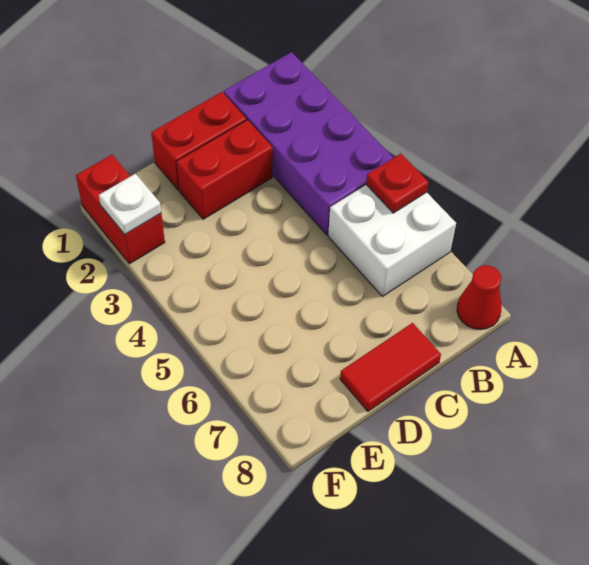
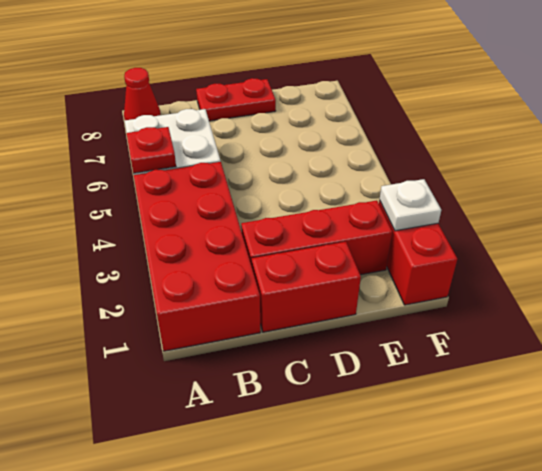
purple 2x4 brick [224,52,393,235] -> red 2x4 brick [134,162,260,351]
red 1x2 brick [176,120,273,219] -> red 1x3 brick [241,200,392,275]
red 1x2 tile [340,323,441,411] -> red 1x2 plate [196,78,276,121]

